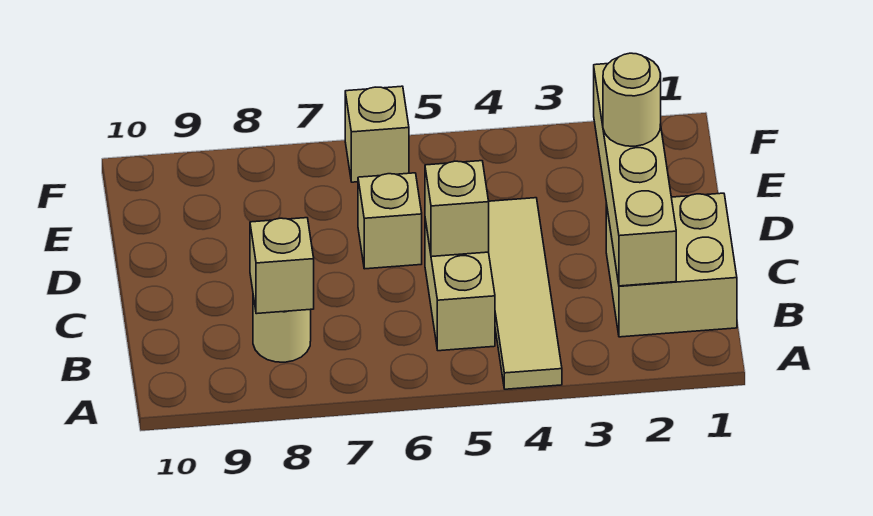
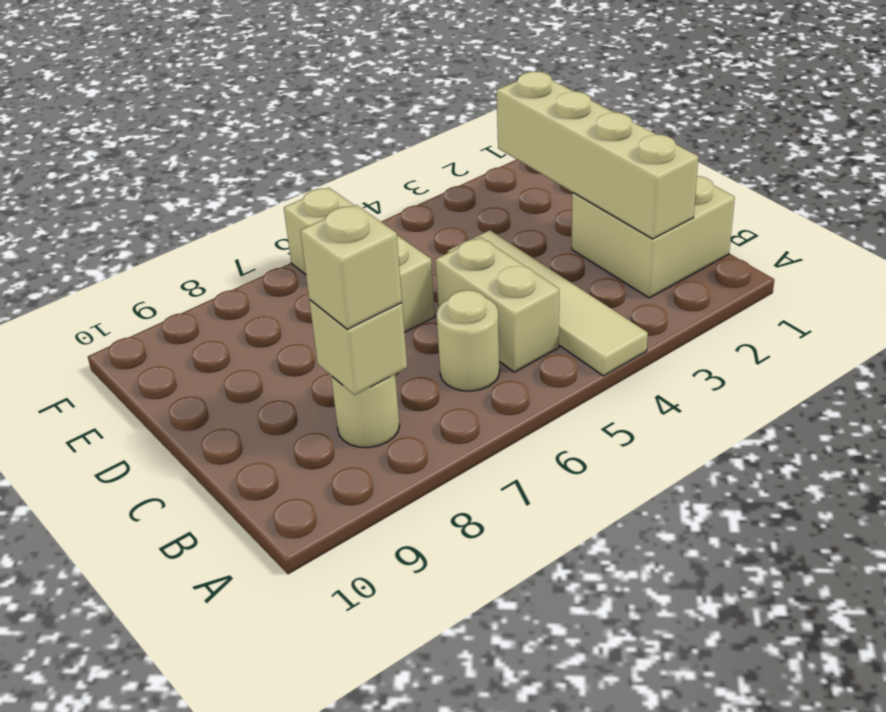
tan 1x1 brick [425,161,489,257] -> tan 1x1 brick moved to [300,205,402,329]
tan 1x1 round brick [603,53,661,146] -> tan 1x1 round brick moved to [437,290,500,391]

